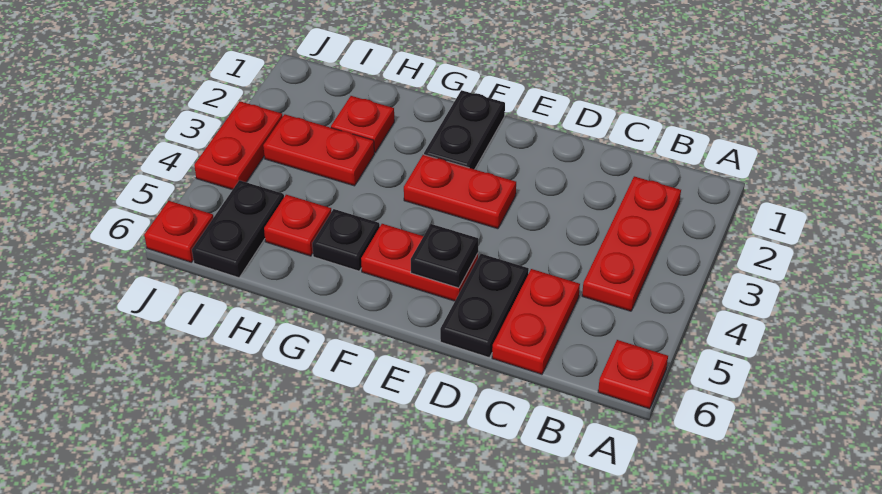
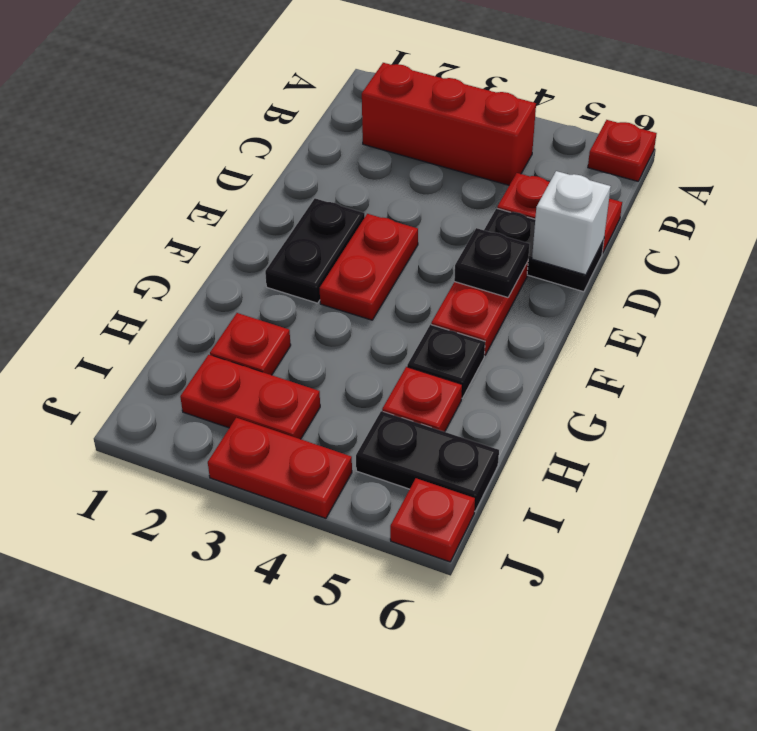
red 1x3 plate [582,176,681,311] -> red 1x3 brick [362,63,536,185]
none -> white 1x1 brick [532,171,611,275]
black 1x2 plate [424,90,505,169] -> black 1x2 plate turned to [265,198,365,303]
red 1x2 plate [263,114,374,186] -> red 1x2 plate turned to [180,355,320,439]

